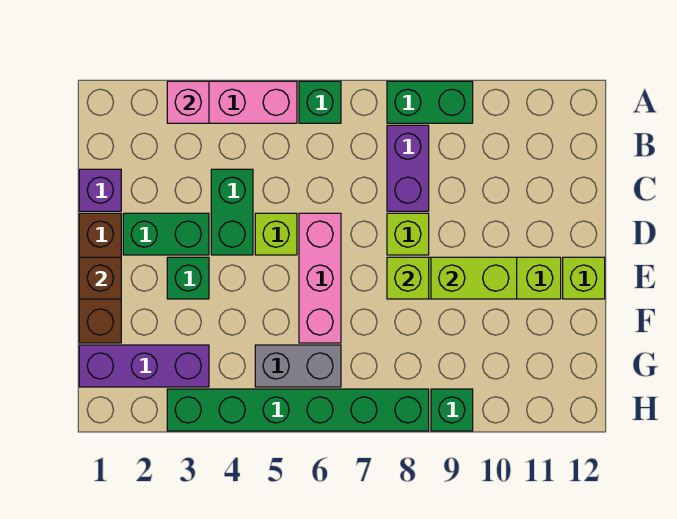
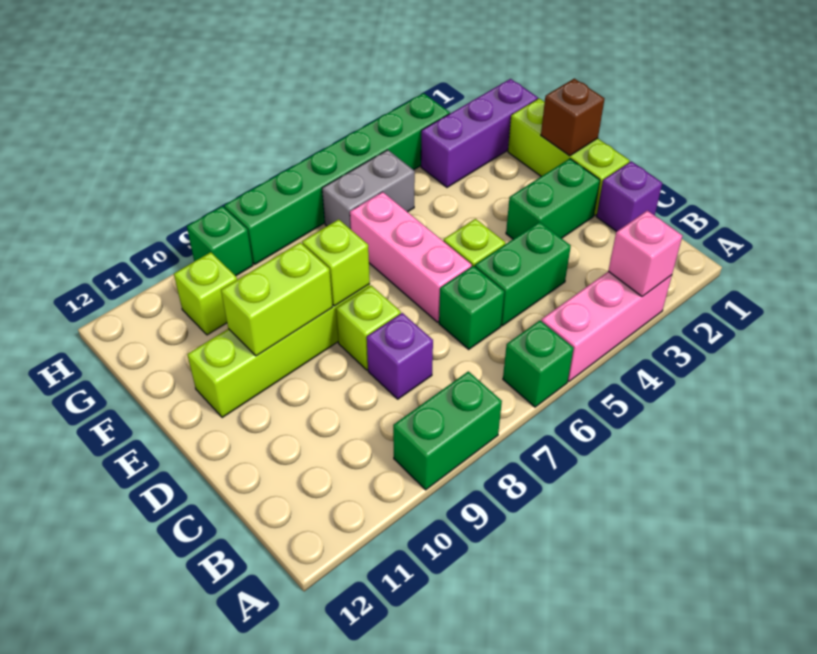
purple 1x2 brick [387,125,429,211] -> purple 1x1 brick [367,313,433,399]
green 1x2 brick [211,169,253,255] -> green 1x2 brick turned to [475,222,571,326]
brown 1x3 brick [79,213,121,343] -> lime 1x3 brick [508,99,629,215]
green 1x1 brick [167,257,209,299] -> green 1x1 brick moved to [439,266,504,349]
lime 1x1 brick [563,257,605,299] -> lime 1x1 brick moved to [174,252,237,335]

